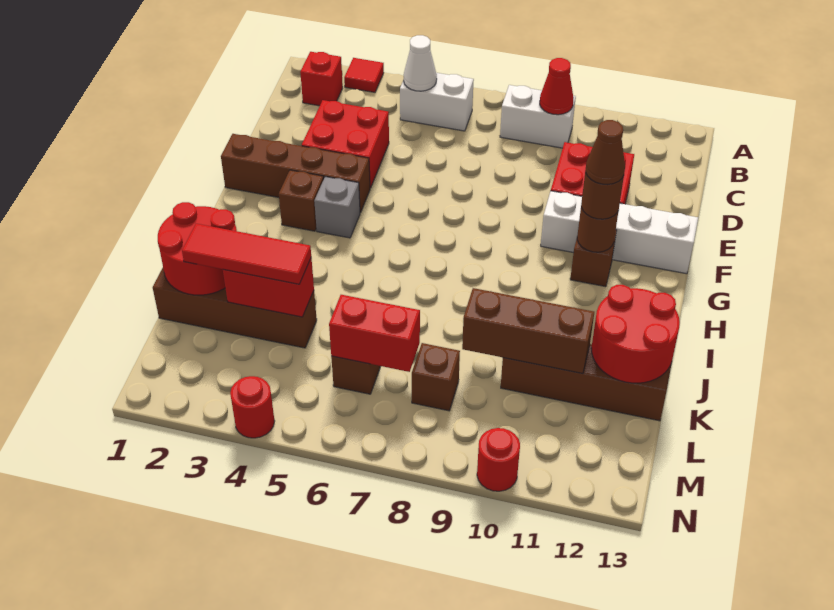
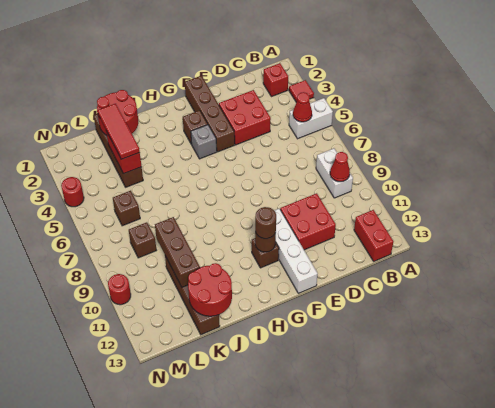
white 1x2 brick [400,73,474,131] -> white 1x2 brick turned to [289,98,333,139]
white 1x1 cone [404,35,437,91] -> red 1x1 cone [293,92,312,122]
brown 1x1 cone [586,120,625,185] -> none
red 1x2 brick [329,295,420,372] -> red 1x2 brick moved to [354,210,393,261]

